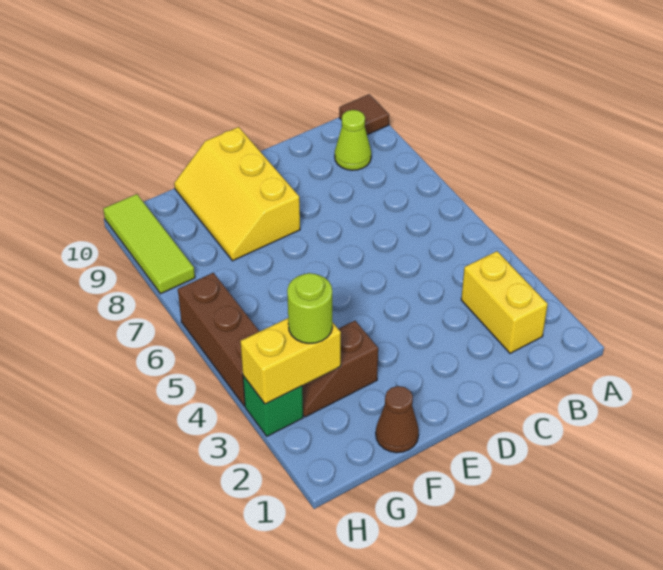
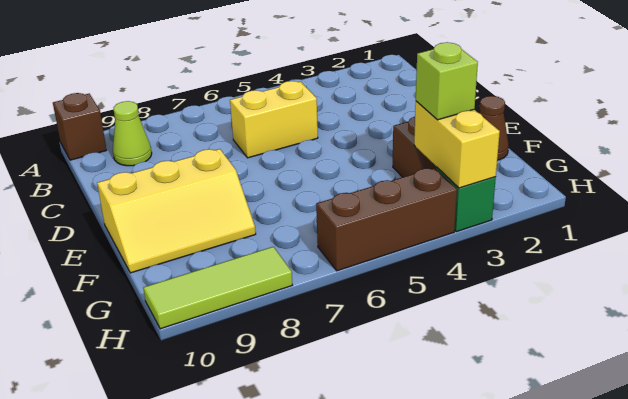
brown 1x1 tile [339,94,389,135] -> brown 1x1 brick [53,93,107,160]
yellow 1x2 brick [461,251,548,353] -> yellow 1x2 brick moved to [230,81,318,158]
lime 1x1 round brick [287,273,332,343] -> lime 1x1 brick [416,42,478,120]

